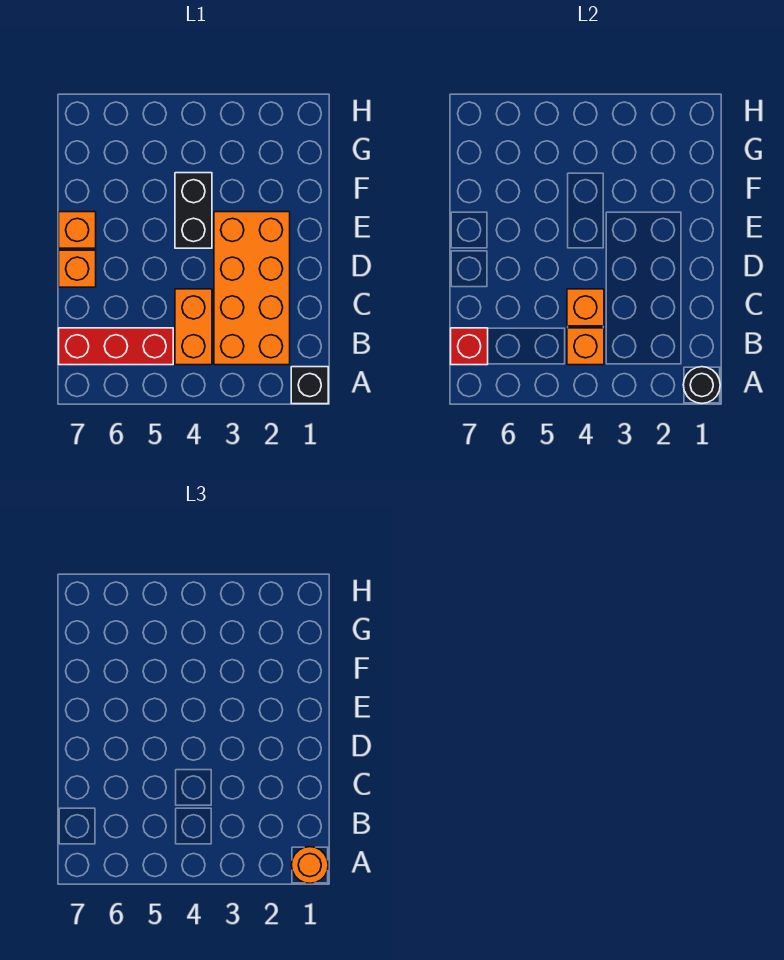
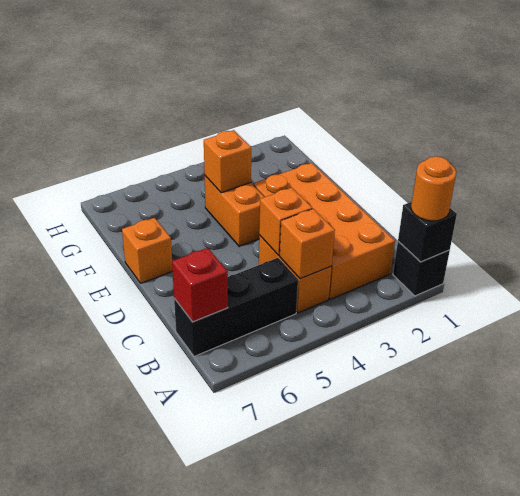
black 1x1 round brick [683,367,720,403] -> black 1x1 brick [398,202,457,262]
red 1x3 brick [59,328,173,365] -> black 1x3 brick [174,258,298,356]
orange 1x1 brick [59,250,96,287] -> orange 1x1 brick moved to [204,130,251,193]
black 1x2 brick [175,173,212,248] -> orange 1x2 brick [205,176,264,246]

